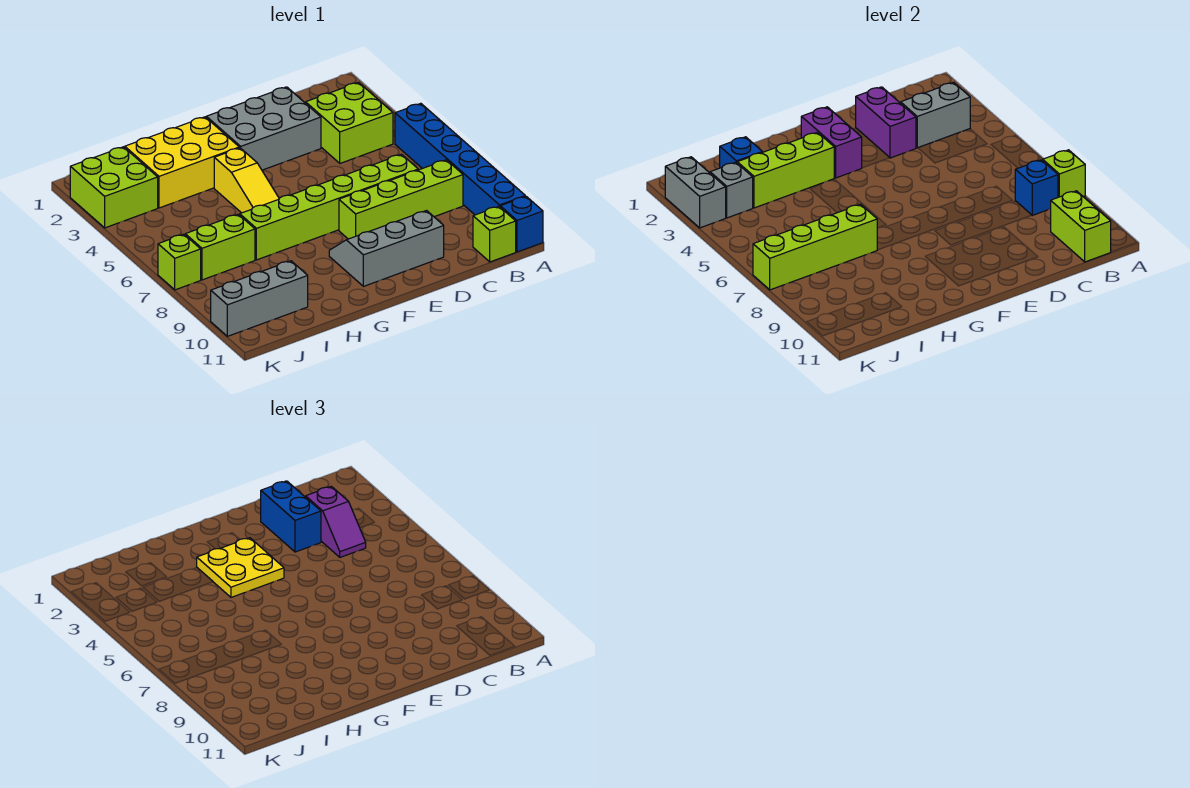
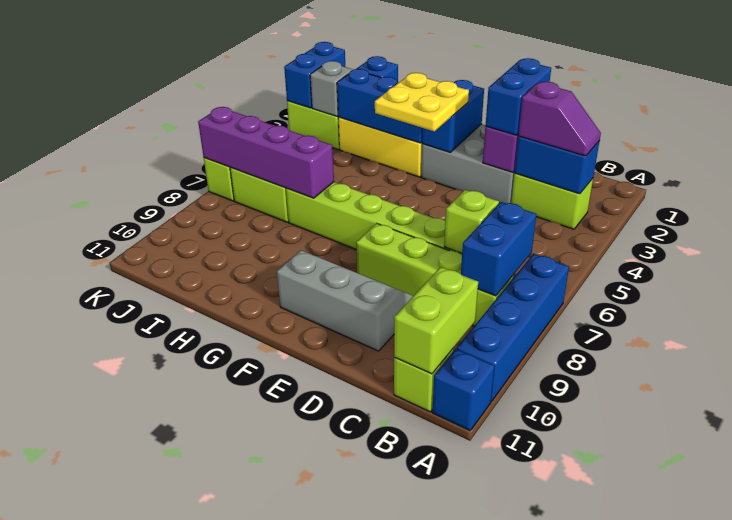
blue 1x6 brick [395,103,525,215] -> blue 1x4 brick [457,254,569,402]
lime 1x1 brick [1043,150,1085,197] -> lime 1x1 brick moved to [444,190,499,253]
lime 2x2 brick [306,82,393,163] -> lime 1x2 brick [511,173,593,229]
grey 1x2 brick [901,82,970,148] -> blue 1x2 brick [515,136,600,194]
blue 1x1 brick [1015,160,1058,215] -> blue 1x2 brick [461,202,537,296]
purple 1x2 slope [306,486,366,557] -> purple 1x2 slope turned to [518,81,601,156]
purple 1x2 brick [801,107,862,178] -> blue 1x2 brick [422,80,484,152]
lime 1x3 brick [737,132,834,208] -> blue 1x3 brick [337,69,423,143]
yellow 1x3 slope [214,148,279,213] -> none
lime 1x4 brick [753,204,877,290] -> purple 1x4 brick [198,107,334,198]
grey 1x3 brick [211,261,308,336] -> none
grey 1x2 brick [665,157,726,228] -> blue 1x2 brick [284,42,345,108]

